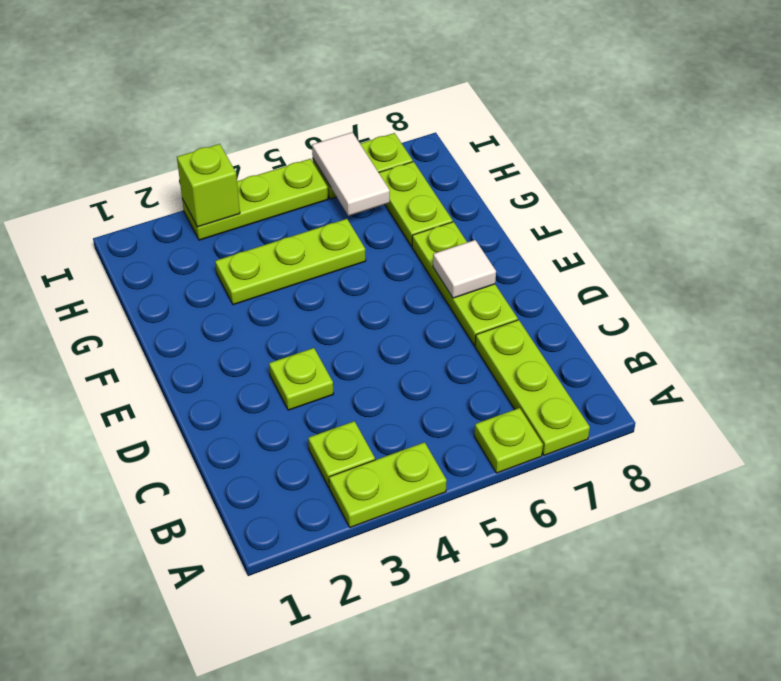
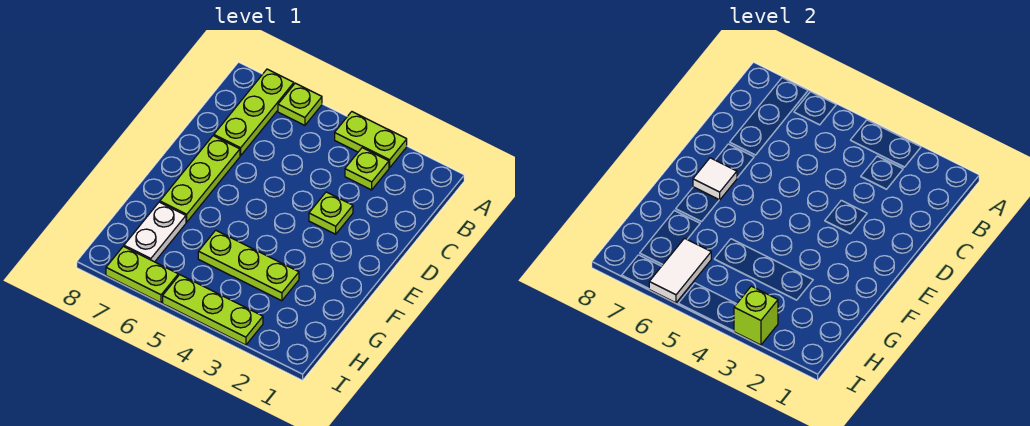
lime 1x2 plate [379,162,453,246] -> white 1x2 plate [124,202,186,262]

